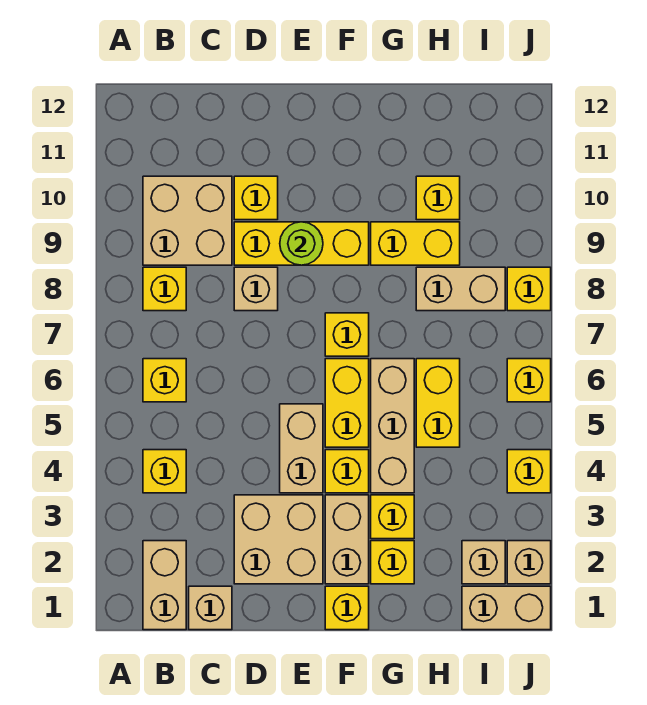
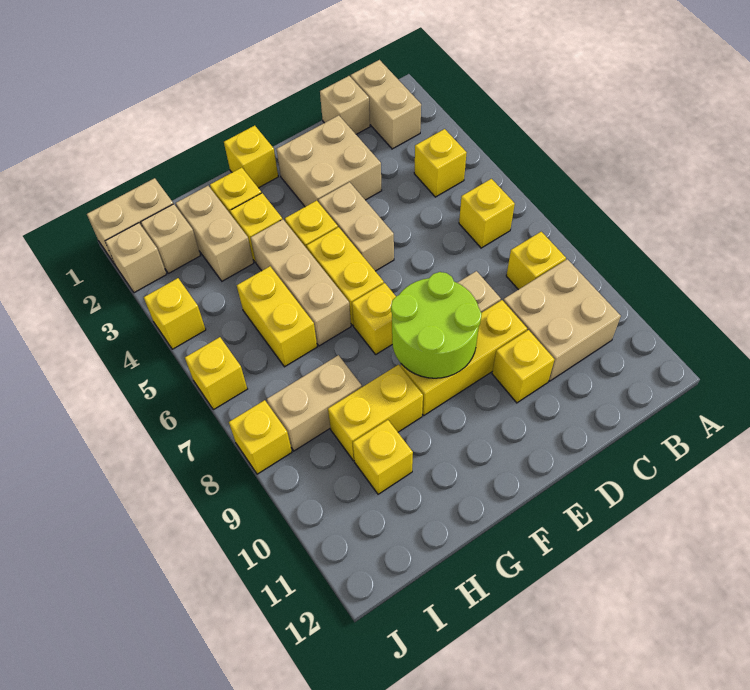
lime 1x1 round brick [280,222,323,265] -> lime 2x2 round brick [391,272,482,378]
tan 1x2 brick [325,495,369,584] -> tan 1x2 brick moved to [176,186,254,281]

